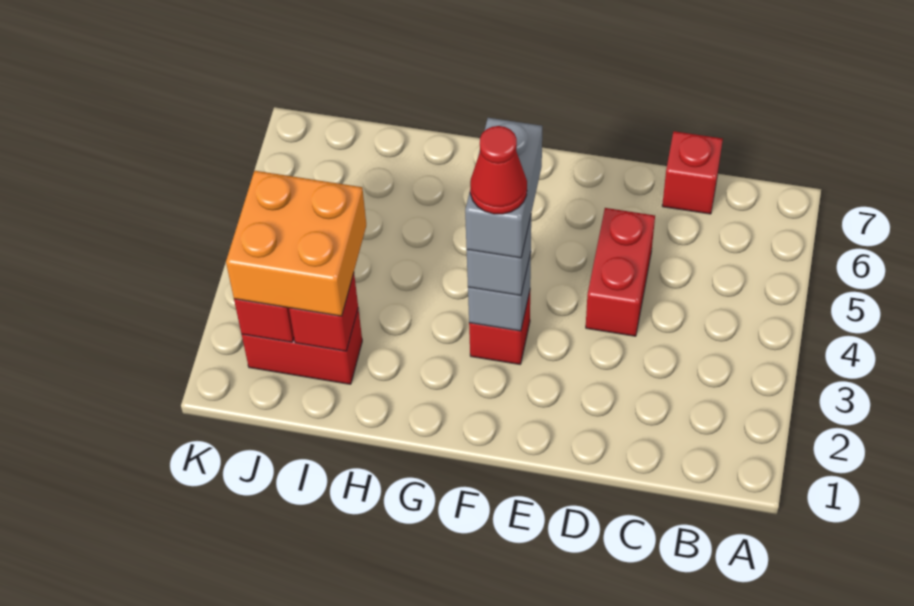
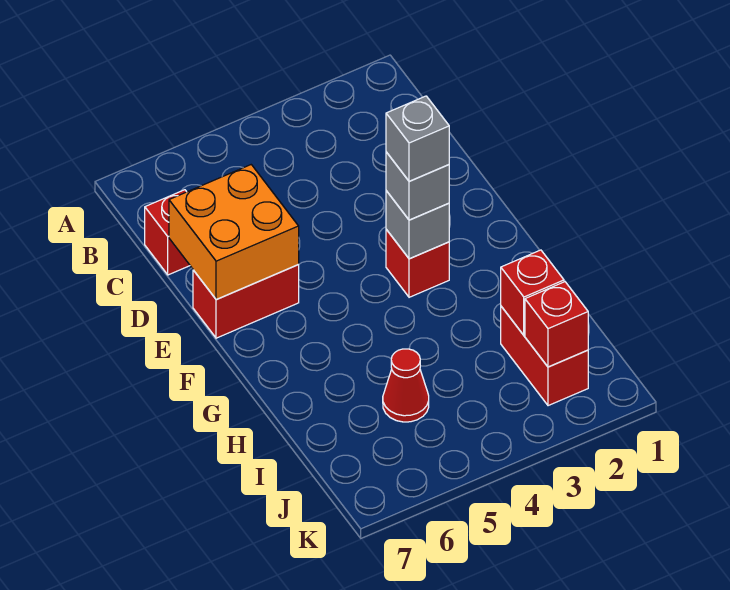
red 1x2 brick [586,208,655,336] -> red 1x2 brick moved to [193,265,299,338]
grey 1x2 brick [465,118,542,258] -> grey 1x1 brick [386,96,449,181]
red 1x1 cone [470,126,527,214] -> red 1x1 cone moved to [383,349,429,422]
orange 2x2 brick [226,171,366,316] -> orange 2x2 brick moved to [169,165,299,299]

